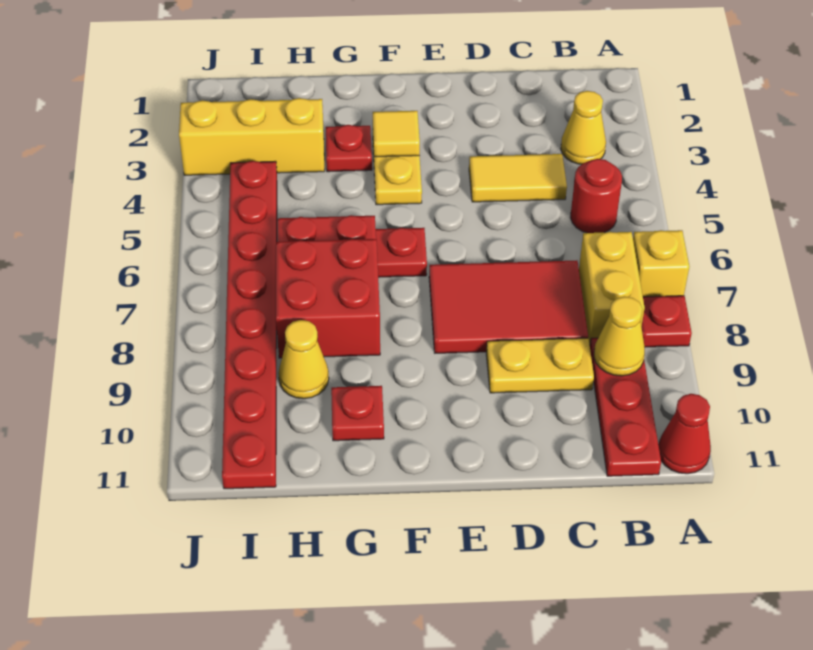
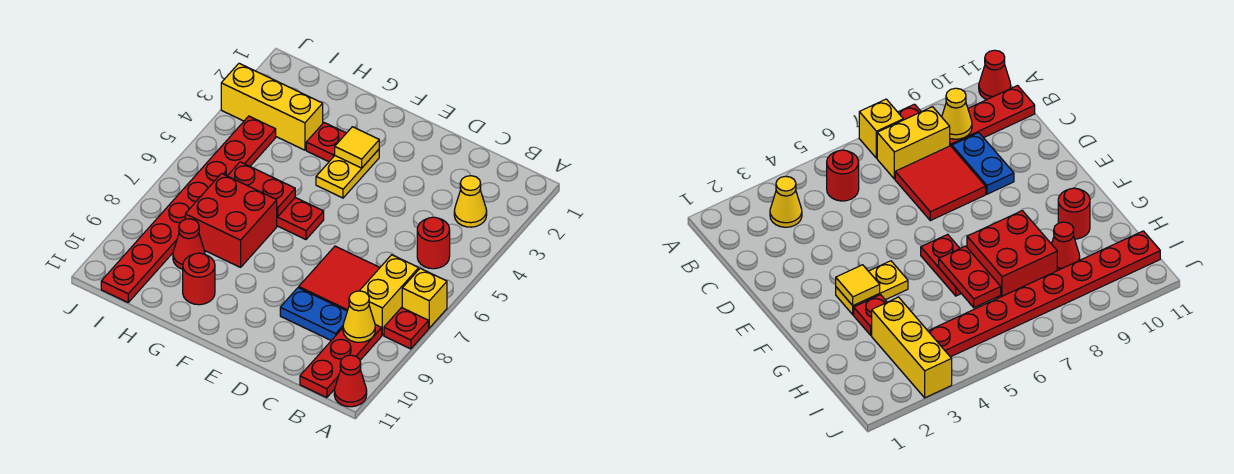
yellow 1x2 tile [469,154,567,202] -> none
red 2x3 tile [429,260,588,353] -> red 2x2 tile [299,246,380,311]
yellow 1x2 plate [486,338,594,393] -> blue 1x2 plate [280,288,347,340]
red 1x1 plate [331,386,384,441] -> red 1x1 round brick [183,253,215,305]
yellow 1x1 cone [278,320,329,399] -> red 1x1 cone [173,219,205,269]

